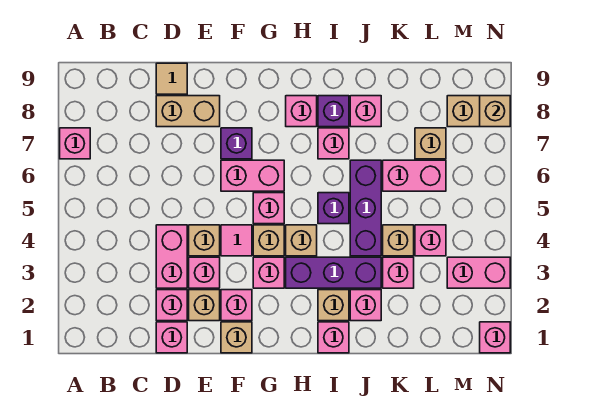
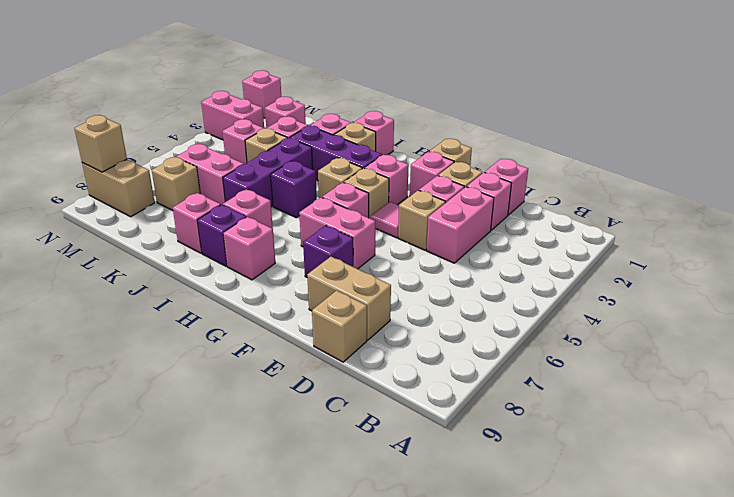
pink 1x1 brick [60,128,90,159] -> pink 1x1 brick moved to [265,97,306,128]
tan 1x1 tile [156,63,187,94] -> tan 1x1 brick [312,290,367,362]

